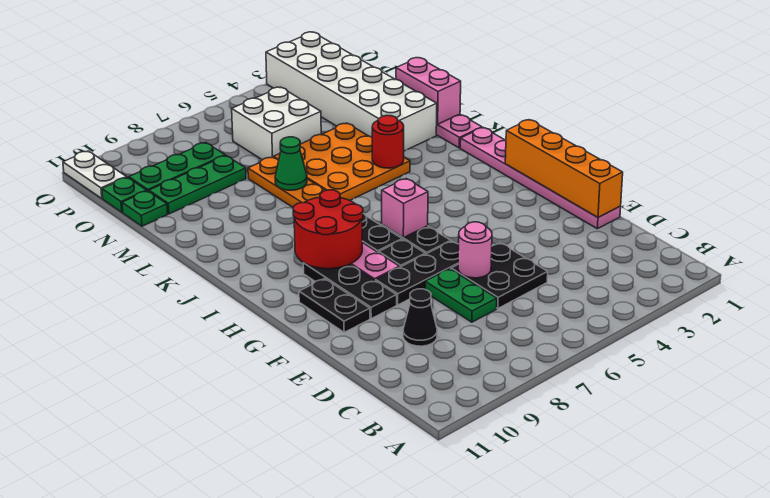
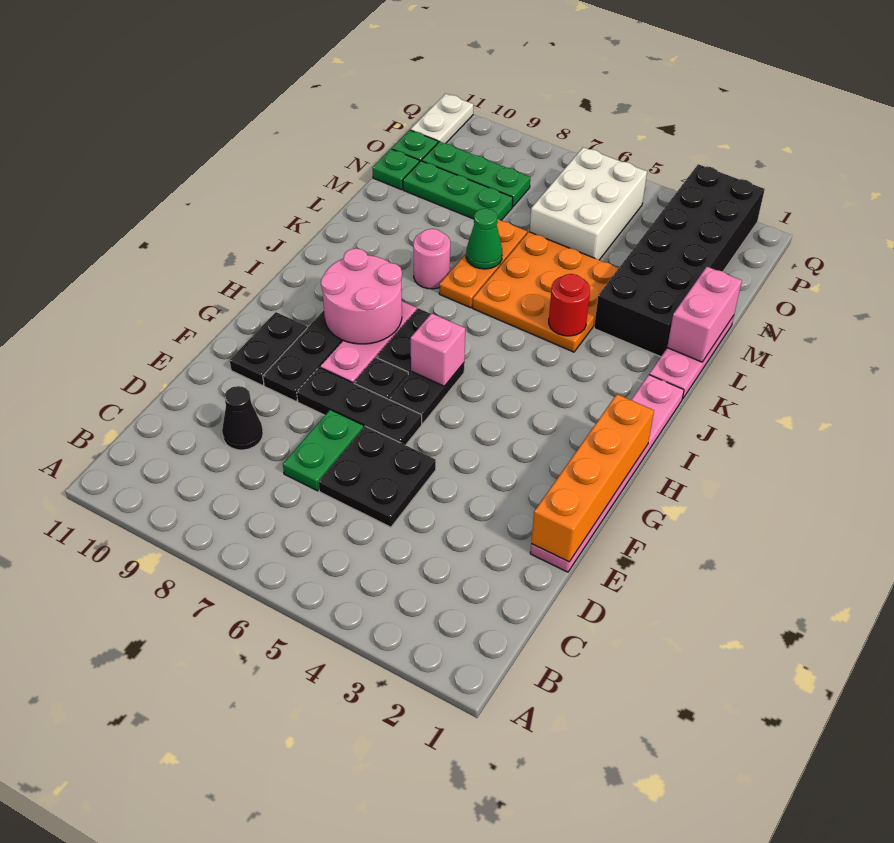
pink 1x1 round brick [458,222,492,278] -> pink 1x1 round brick moved to [413,229,450,289]
red 2x2 round brick [293,190,363,269] -> pink 2x2 round brick [321,248,402,344]
white 2x6 brick [266,32,437,151] -> black 2x6 brick [594,164,765,357]
white 2x2 brick [232,87,321,160] -> white 2x3 brick [530,147,647,260]

